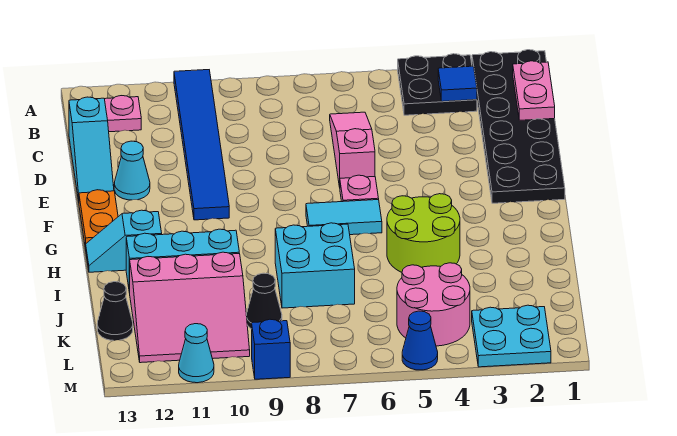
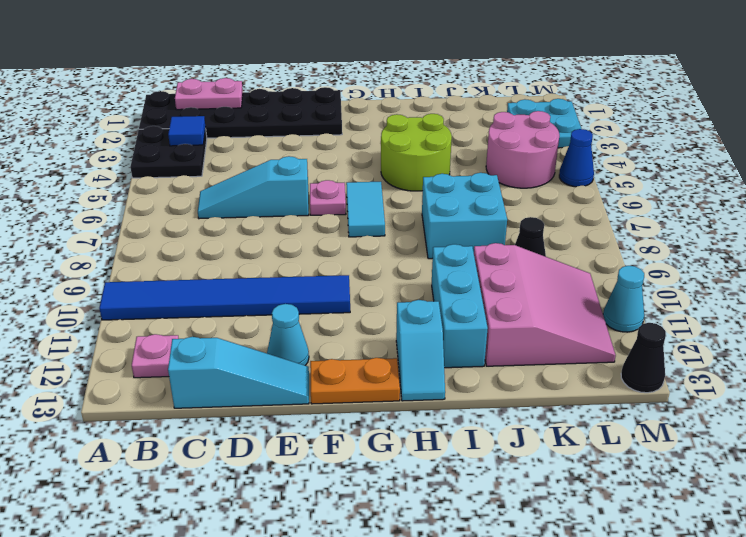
pink 1x3 slope [330,112,375,187] -> cyan 1x3 slope [198,156,309,219]
black 1x1 cone [97,282,133,341] -> black 1x1 cone moved to [621,323,666,393]
blue 1x1 brick [252,319,290,379] -> none

